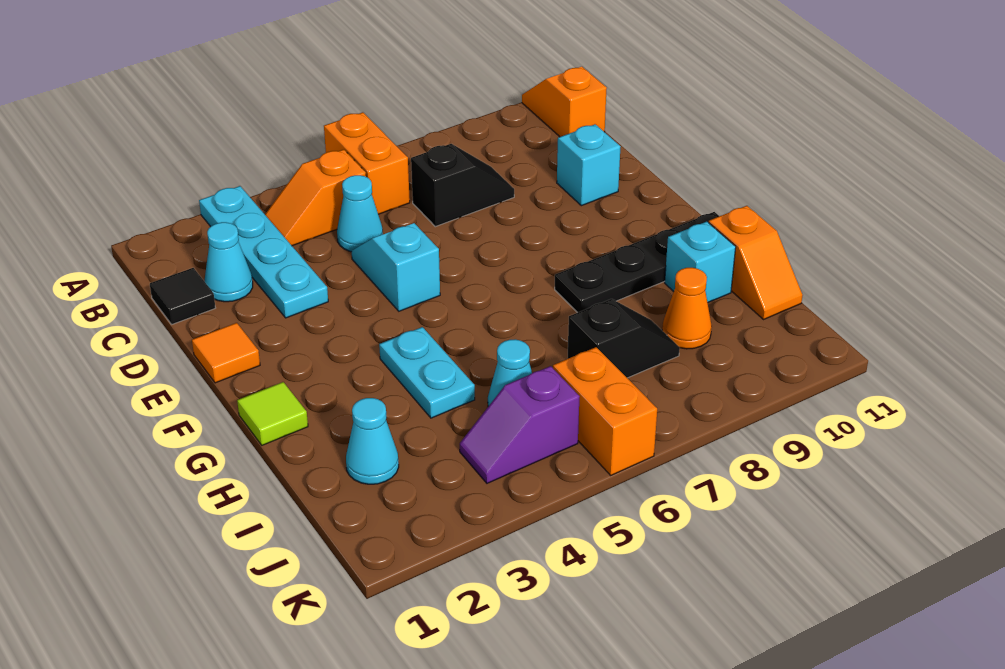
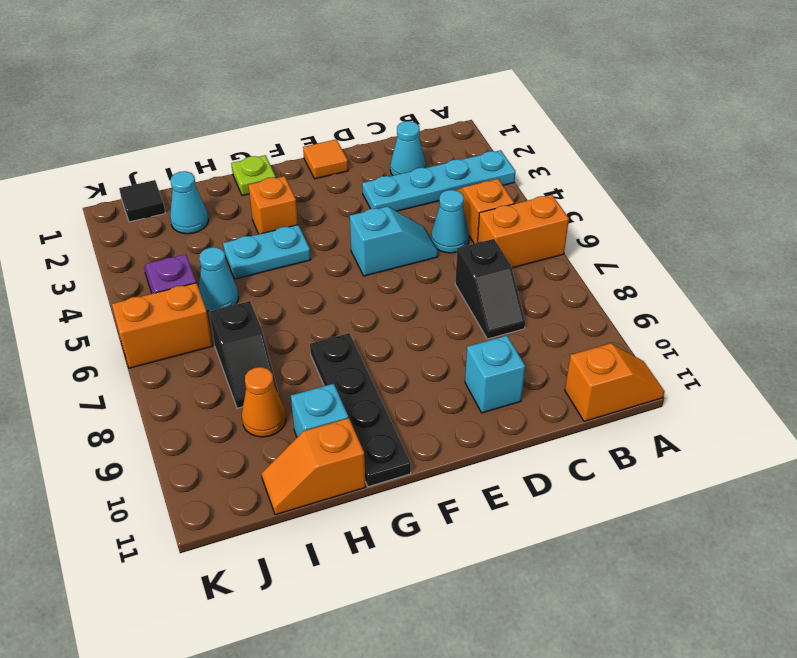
black 1x1 tile [150,268,215,325] -> black 1x1 tile moved to [119,180,165,222]
lime 1x1 tile [237,382,308,445] -> lime 1x1 plate [231,155,276,196]
none -> orange 1x1 brick [248,176,298,234]

